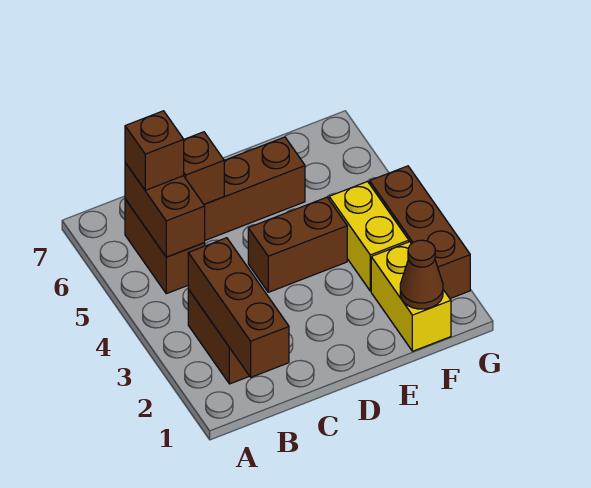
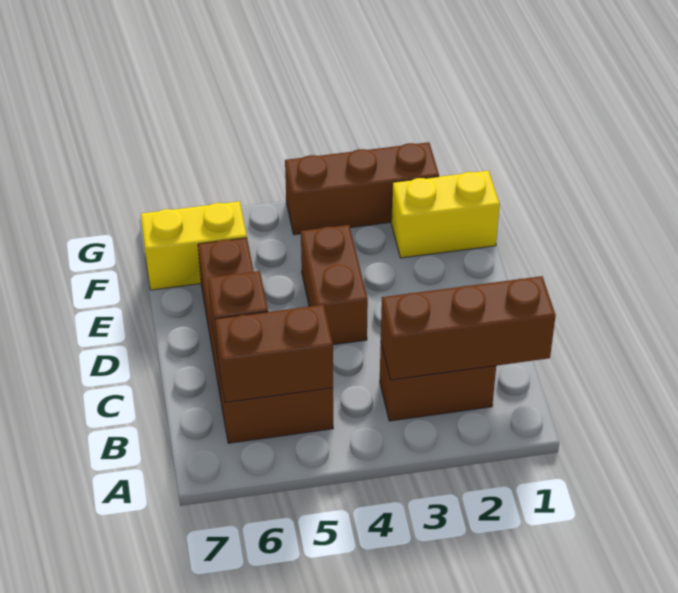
brown 1x1 brick [125,111,184,190] -> none
brown 1x1 cone [400,240,443,309] -> none
yellow 1x2 brick [329,181,409,291] -> yellow 1x2 brick moved to [141,201,247,290]

